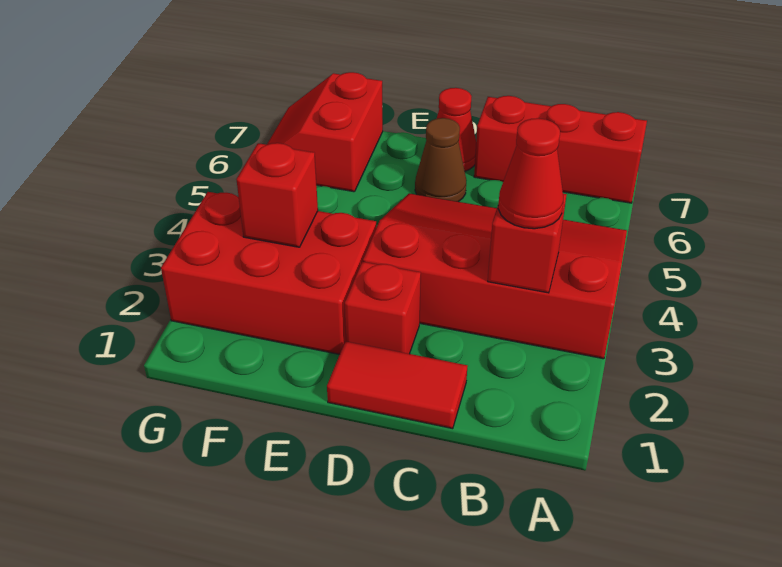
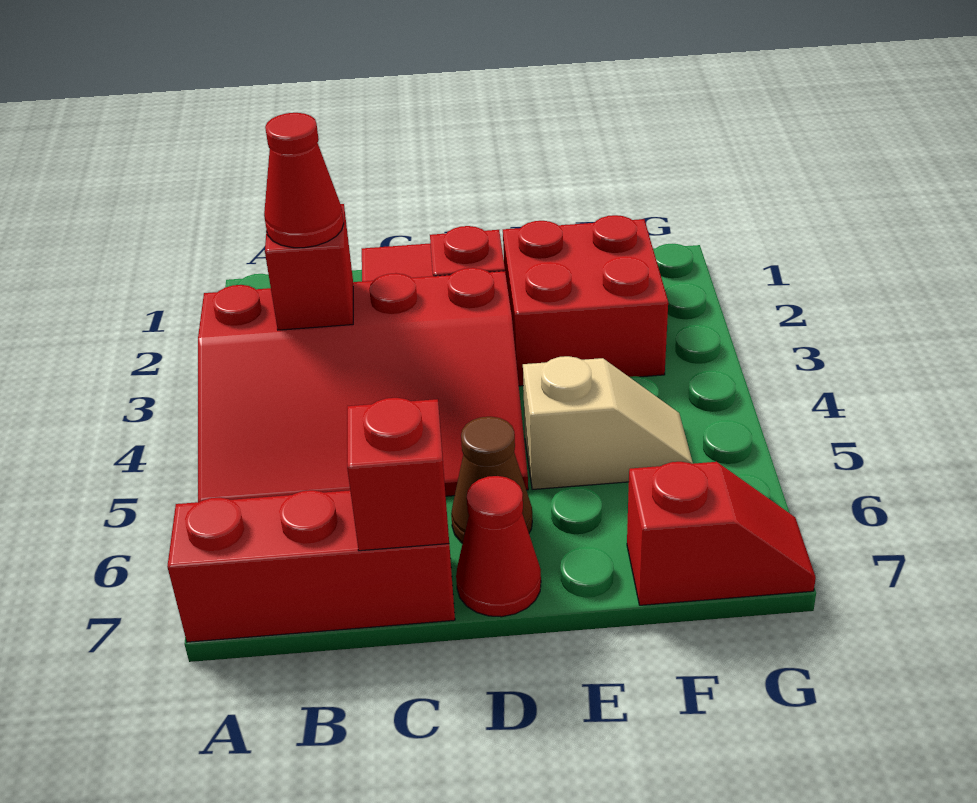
red 2x3 brick [161,192,376,354] -> red 2x2 brick [503,215,668,386]
none -> tan 1x2 slope [523,356,693,489]
red 1x1 brick [236,143,318,247] -> red 1x1 brick moved to [347,398,449,551]
red 2x2 slope [267,72,383,192] -> red 1x2 slope [627,462,816,605]

